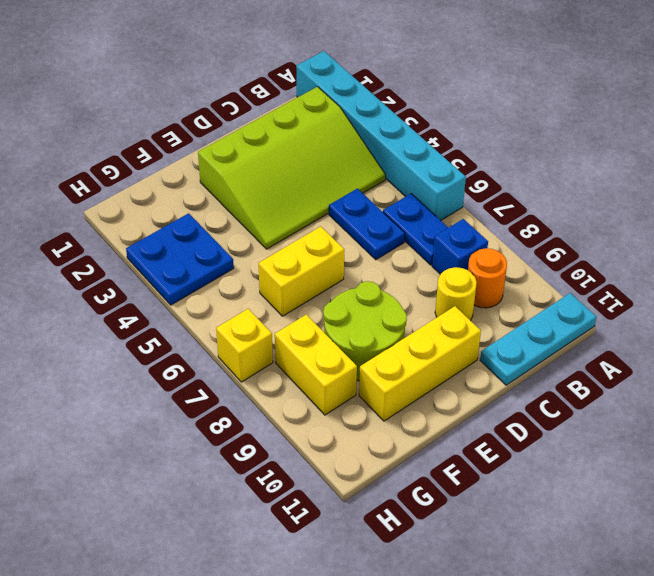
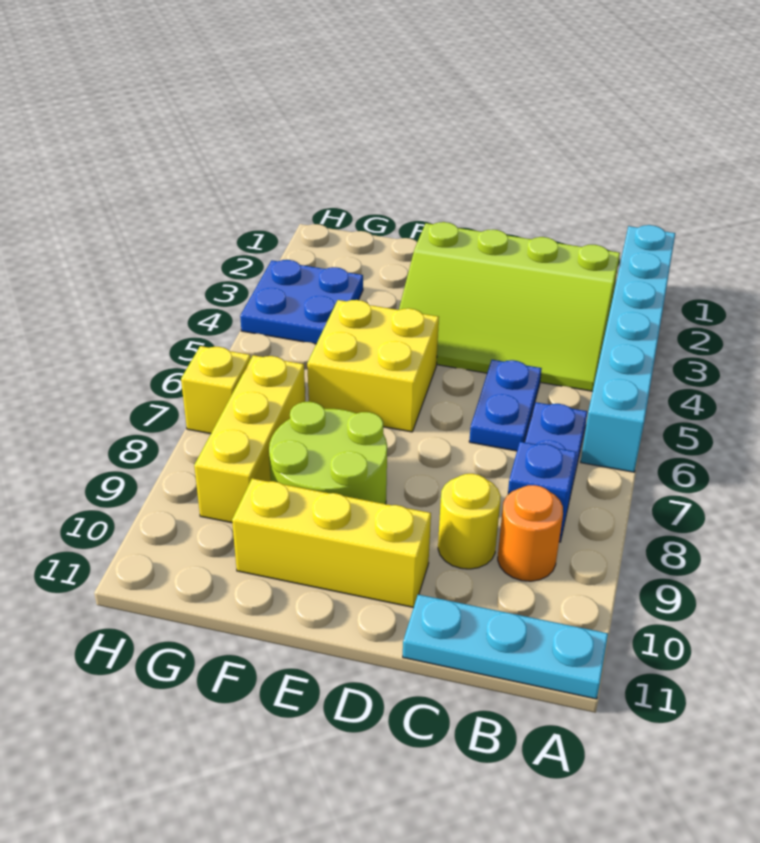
yellow 1x2 brick [258,227,344,316] -> yellow 2x2 brick [307,300,439,432]
yellow 1x2 brick [275,314,357,415] -> yellow 1x3 brick [194,355,305,523]

